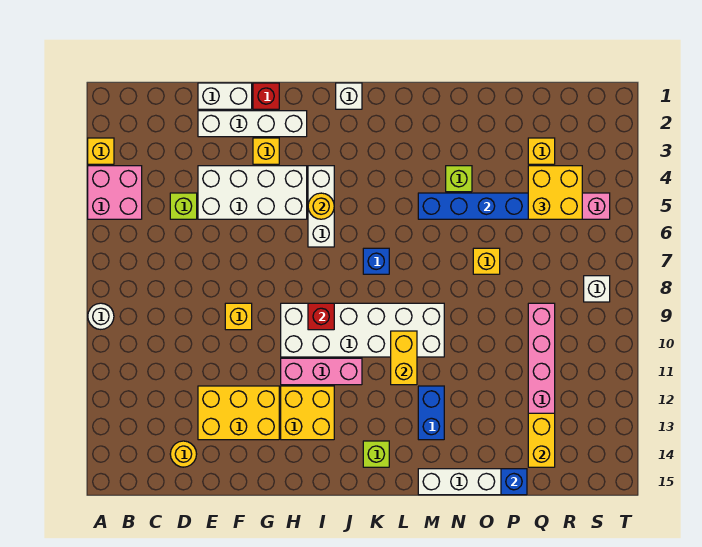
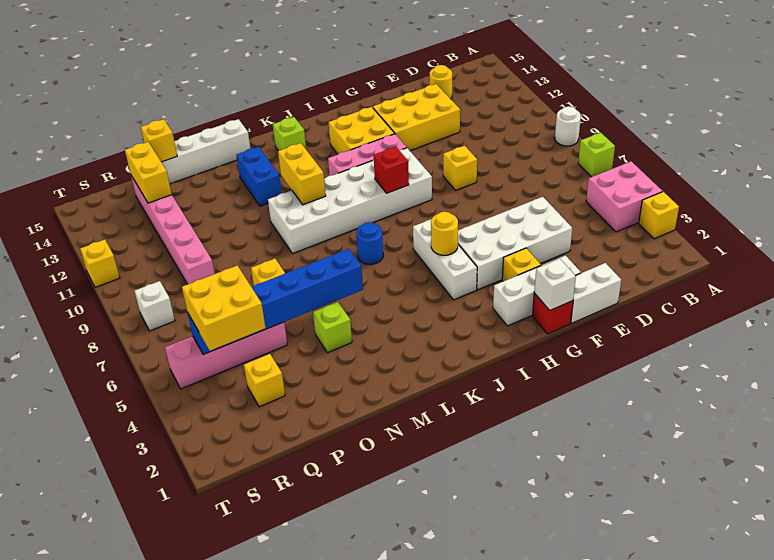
lime 1x1 brick [170,193,197,219] -> lime 1x1 brick moved to [578,133,615,177]
white 1x4 brick [198,111,307,137] -> white 1x3 brick [493,255,581,326]
white 1x1 brick [336,83,362,109] -> white 1x1 brick moved to [534,259,576,310]
blue 1x1 brick [363,248,389,274] -> blue 1x1 round brick [356,222,383,264]
blue 1x1 brick [501,469,527,495] -> yellow 1x1 brick [141,119,177,162]
none -> yellow 1x1 brick [80,239,120,287]

